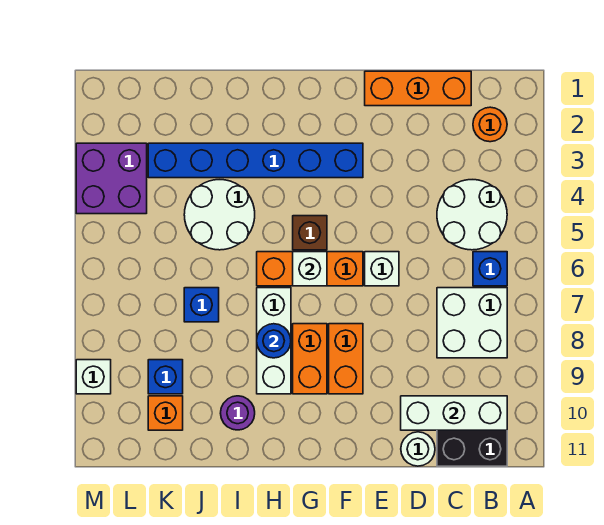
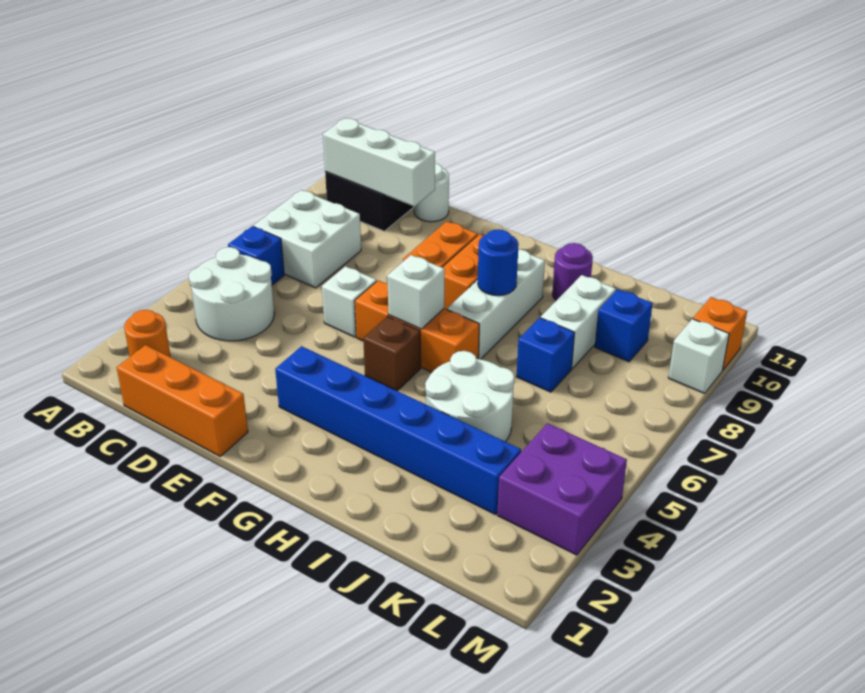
none -> white 1x2 brick [541,275,616,369]
orange 1x1 brick [148,396,183,430] -> orange 1x1 brick moved to [693,297,747,370]

